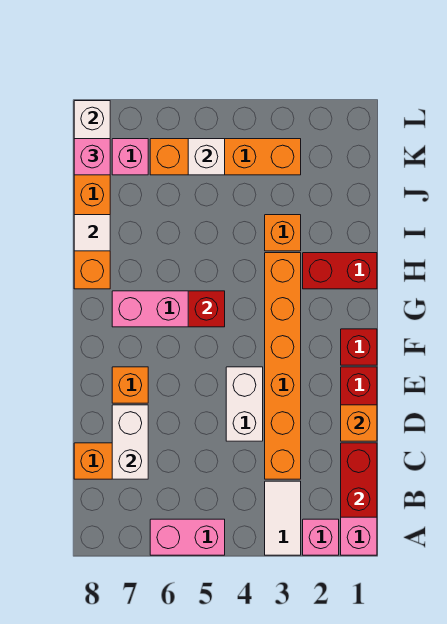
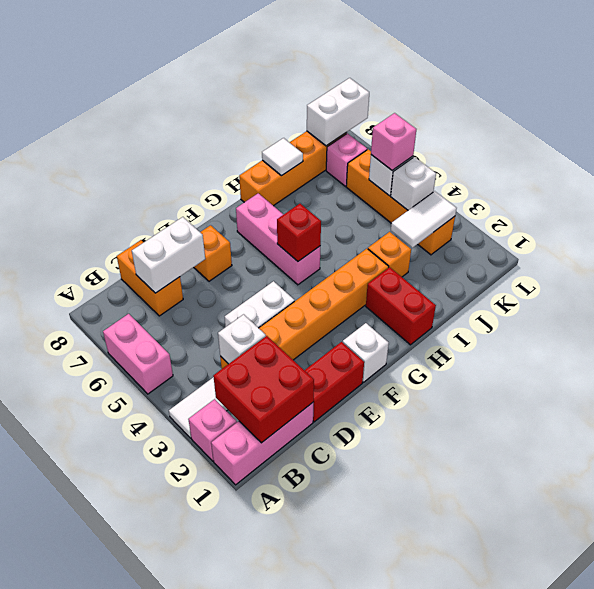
red 1x2 brick [341,443,377,517] -> red 2x2 brick [213,336,314,443]
none -> white 1x1 brick [218,314,266,364]
orange 1x1 brick [341,405,377,441] -> none
red 1x1 brick [341,329,377,365] -> white 1x1 brick [343,323,389,382]
none -> white 1x2 tile [391,191,457,248]
none -> white 1x1 brick [391,157,436,210]
pink 1x1 brick [74,139,110,175] -> pink 1x1 brick moved to [371,113,416,170]

